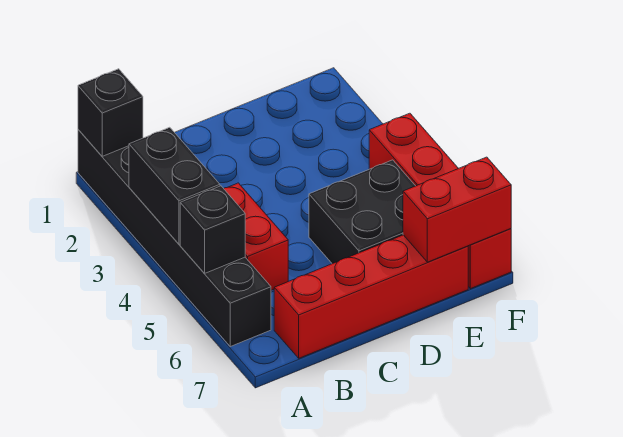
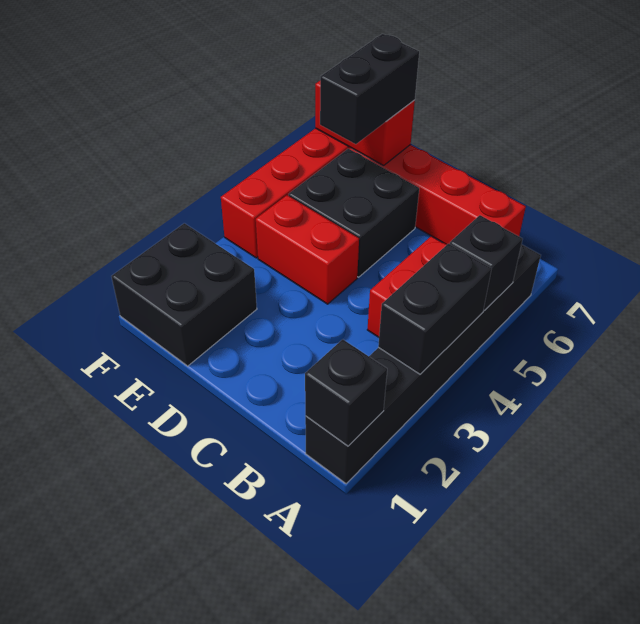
none -> red 1x2 brick [256,195,359,304]
none -> black 2x2 brick [111,223,257,366]
none -> black 1x2 brick [320,34,419,144]

